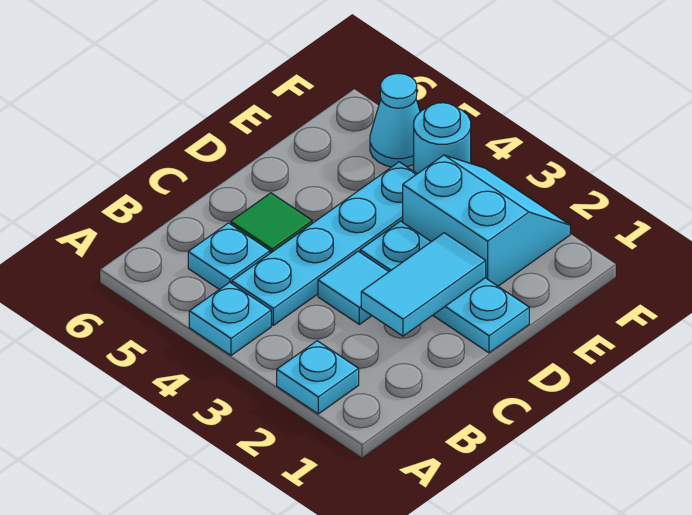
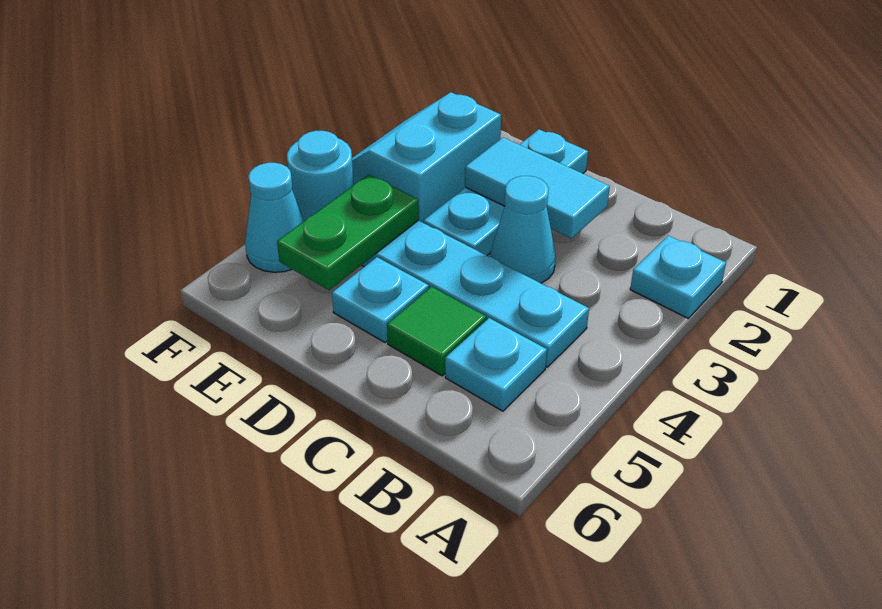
cyan 1x1 plate [189,282,271,355] -> cyan 1x1 plate moved to [332,257,429,343]
cyan 1x1 tile [318,251,389,324] -> cyan 1x1 cone [490,176,556,283]
none -> green 1x2 plate [277,175,419,290]

